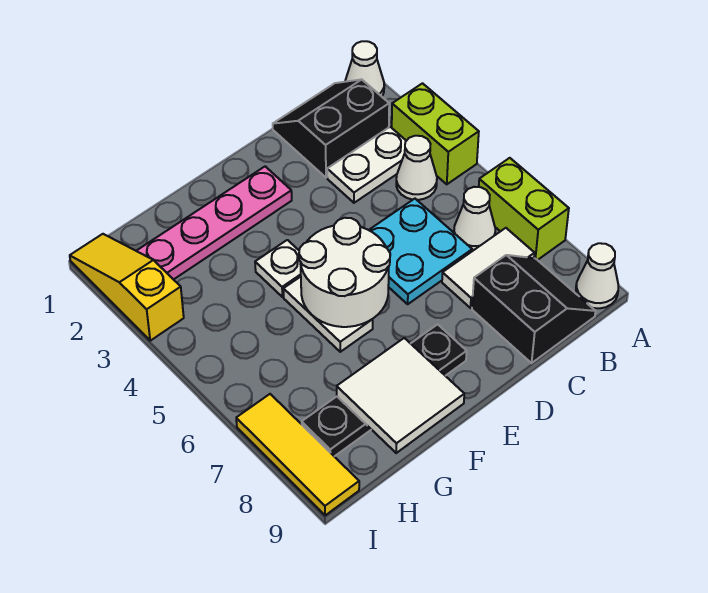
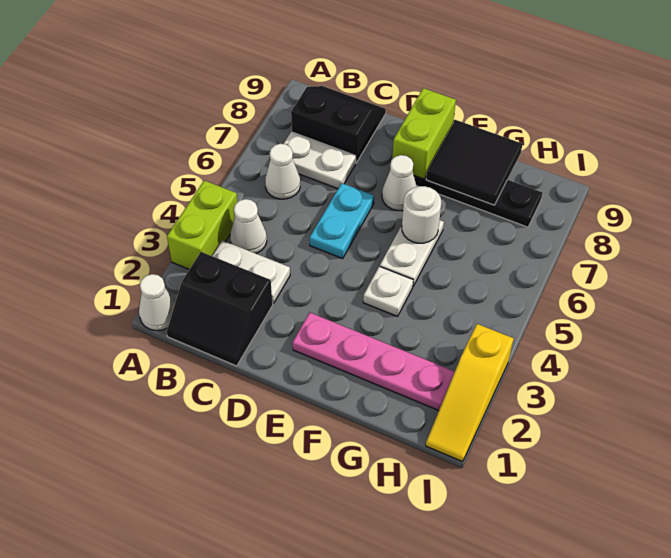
lime 1x2 brick [479,158,569,260] -> lime 1x2 brick moved to [392,88,456,179]
white 1x1 cone [576,243,618,308] -> white 1x1 cone moved to [382,155,417,211]
white 1x2 tile [442,228,534,308] -> white 1x2 plate [284,132,356,189]
black 2x2 slope [472,255,596,363] -> black 2x2 slope turned to [291,86,386,163]
cyan 2x2 plate [369,199,472,304] -> cyan 1x2 plate [310,183,374,259]
white 2x2 round brick [299,218,390,327] -> white 1x1 round brick [402,186,441,243]
white 2x2 tile [337,338,464,453] -> black 2x2 tile [426,120,522,205]
yellow 1x3 tile [236,394,359,515] -> none

